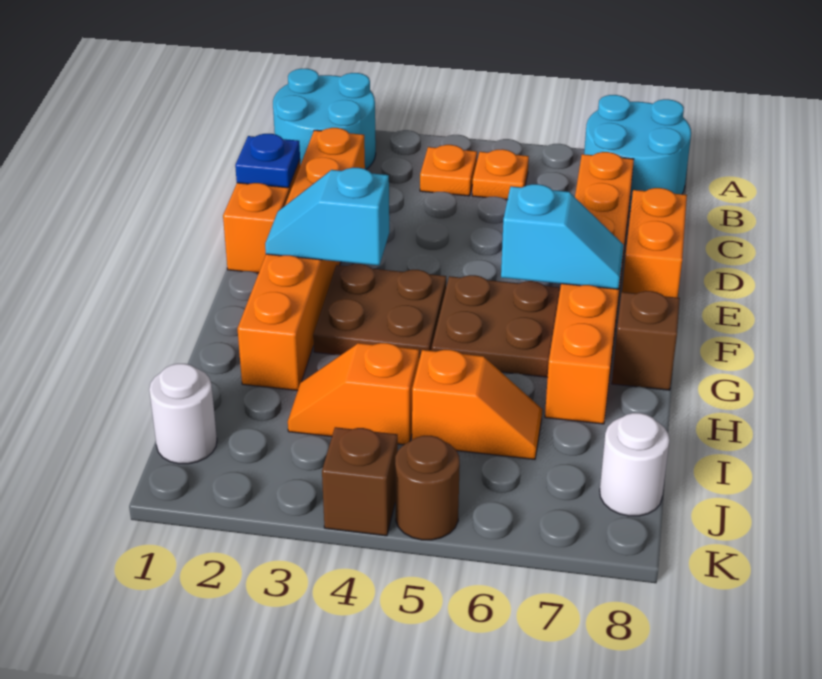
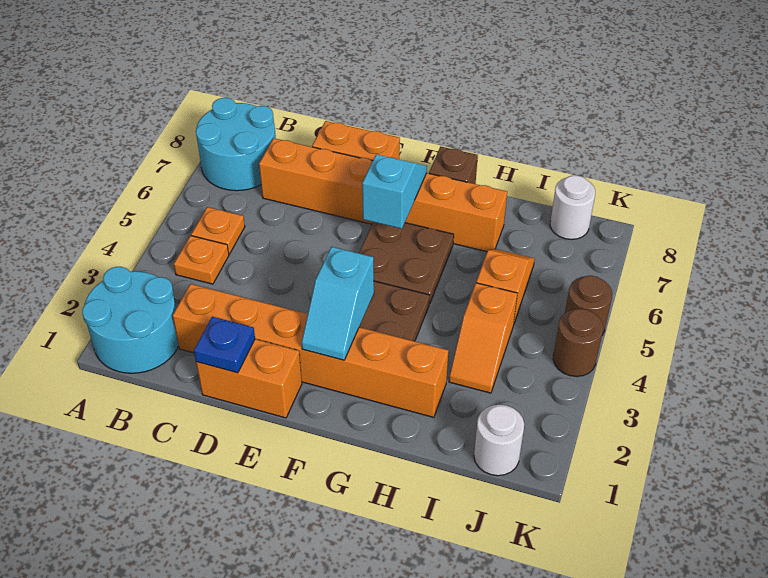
brown 1x1 brick [322,427,398,536] -> brown 1x1 round brick [553,309,603,377]

